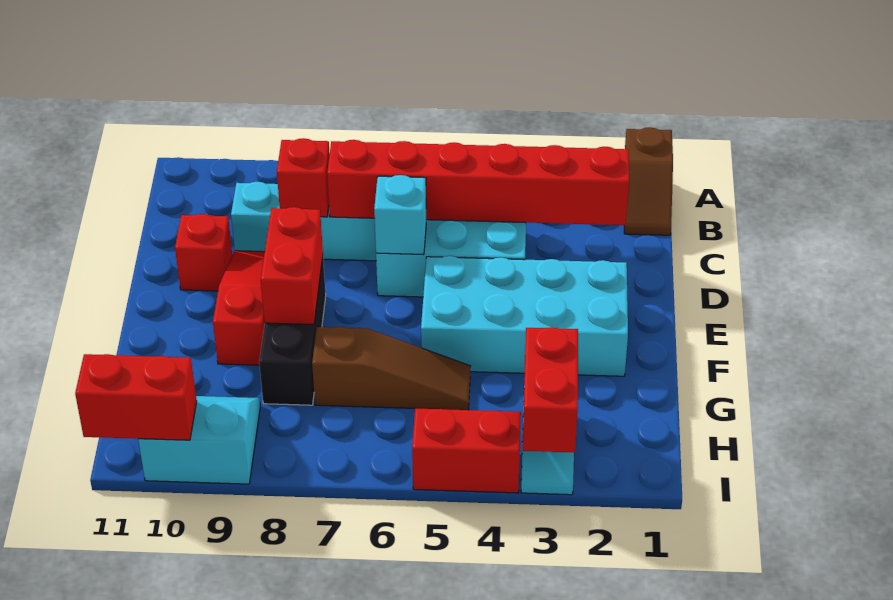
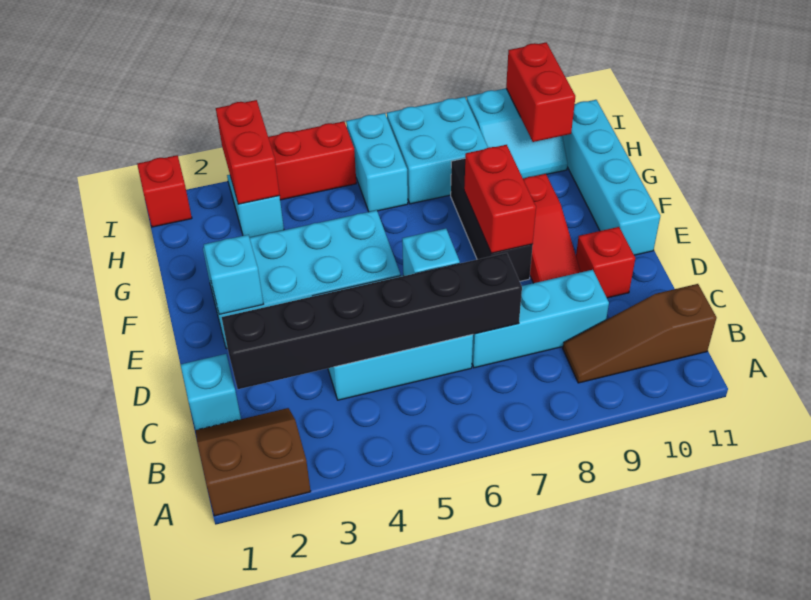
brown 1x2 slope [624,127,673,235] -> brown 2x2 slope [196,408,311,516]
none -> cyan 1x1 brick [180,354,241,430]
red 1x6 brick [327,140,629,225] -> black 1x6 brick [222,253,522,389]
red 1x1 brick [277,138,330,217] -> red 1x1 brick moved to [137,155,192,227]
none -> cyan 1x1 brick [204,235,263,314]
none -> cyan 1x4 brick [563,100,660,255]
brown 1x3 slope [312,327,471,410] -> brown 1x3 slope moved to [563,284,716,383]
none -> cyan 1x2 brick [346,113,408,212]
none -> cyan 2x2 brick [387,97,488,204]
red 1x2 brick [75,354,197,440] -> red 1x2 brick turned to [506,42,575,142]

